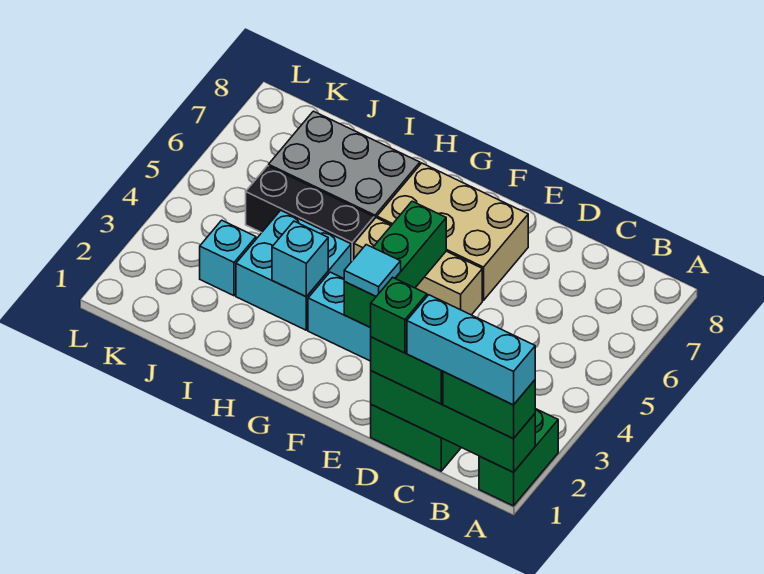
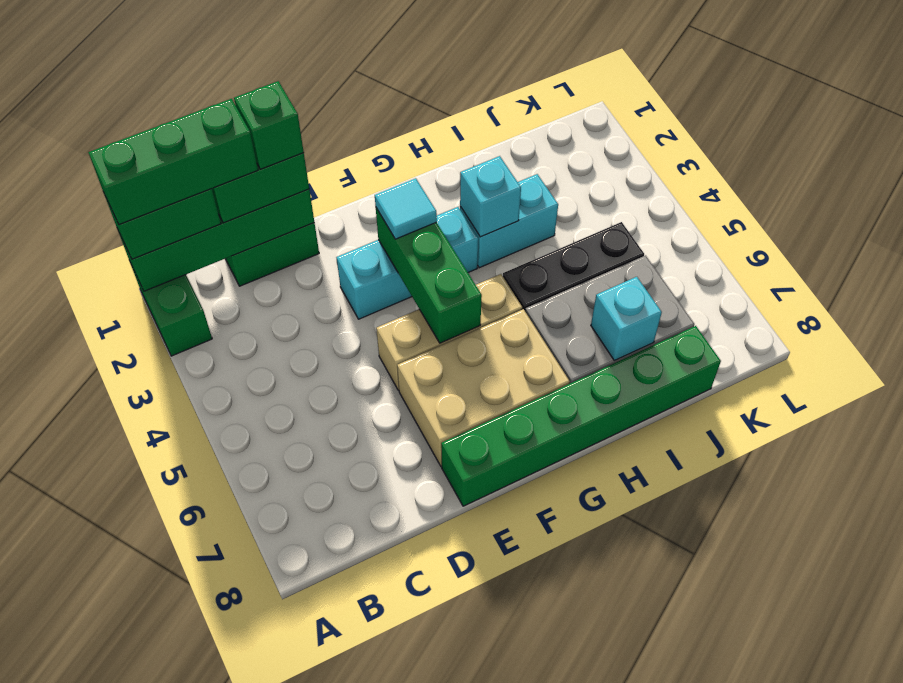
cyan 1x3 brick [407,295,535,405] -> green 1x3 brick [88,99,258,225]
none -> green 1x6 brick [441,326,721,506]
cyan 2x2 brick [236,210,351,330] -> cyan 1x2 brick [460,174,558,268]
cyan 1x1 brick [200,220,256,296] -> cyan 1x1 brick moved to [591,277,662,361]

